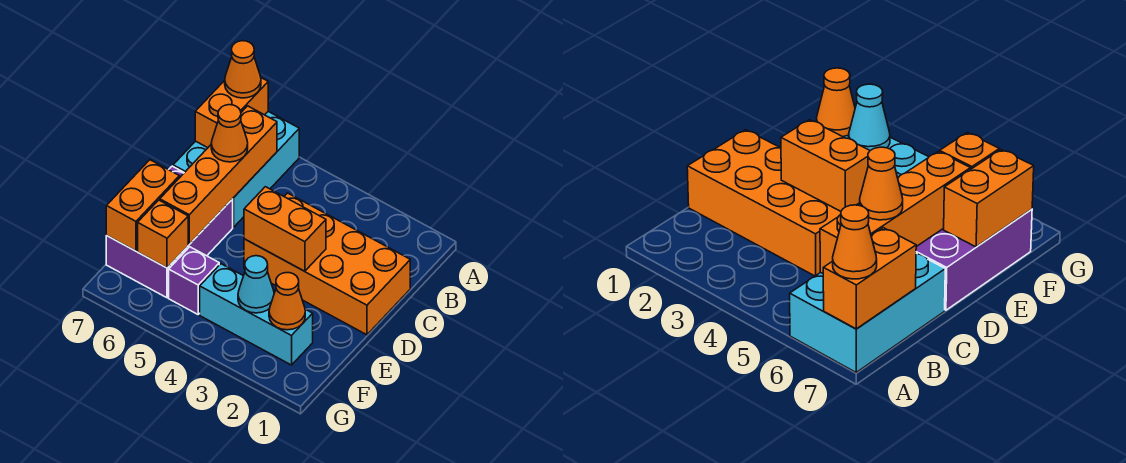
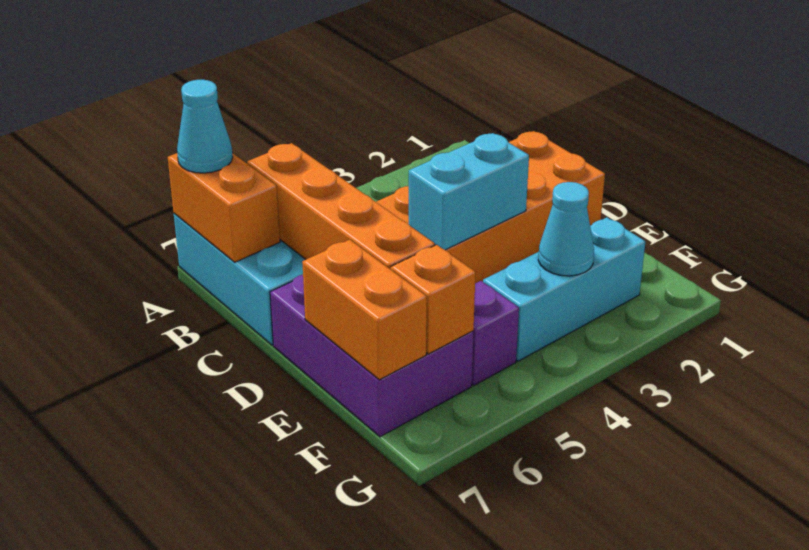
orange 1x1 cone [225,41,261,98] -> cyan 1x1 cone [177,80,233,173]
orange 1x1 cone [211,105,248,162] -> none
orange 1x2 brick [244,187,326,271] -> cyan 1x2 brick [409,133,529,250]
orange 1x1 cone [269,273,305,330] -> none

